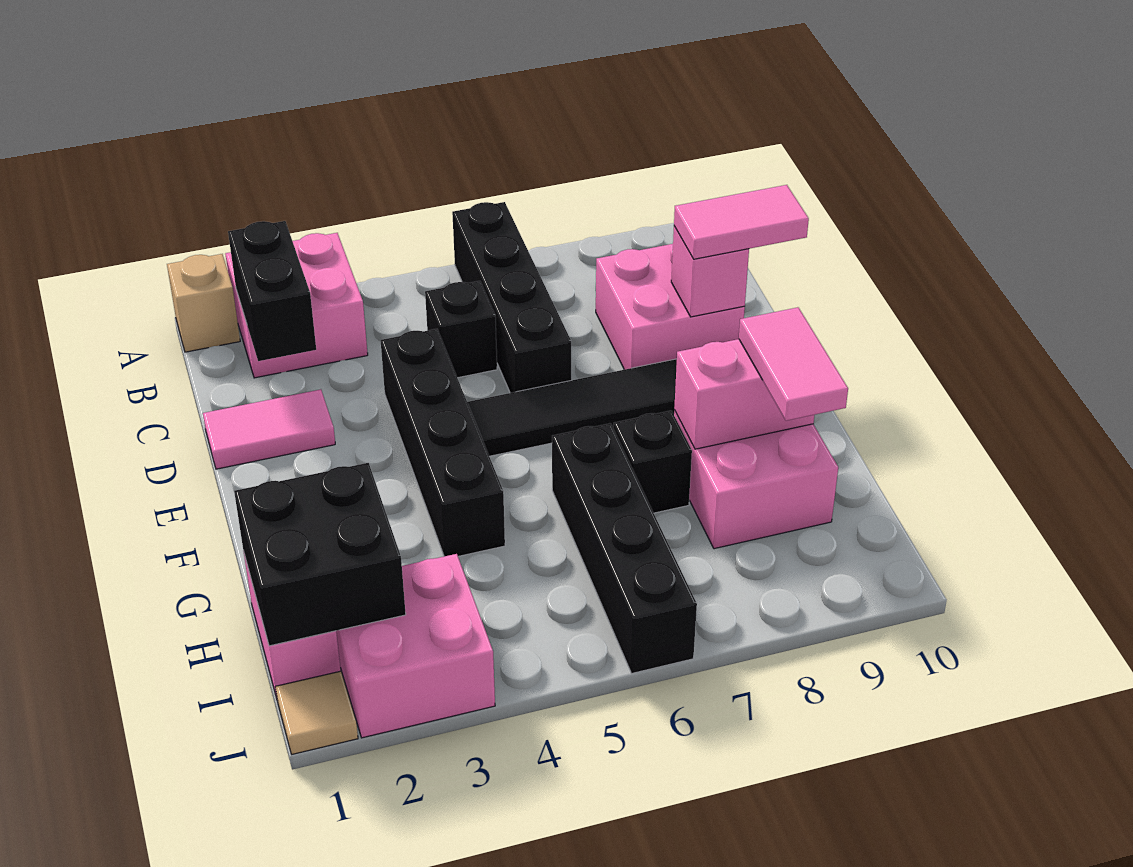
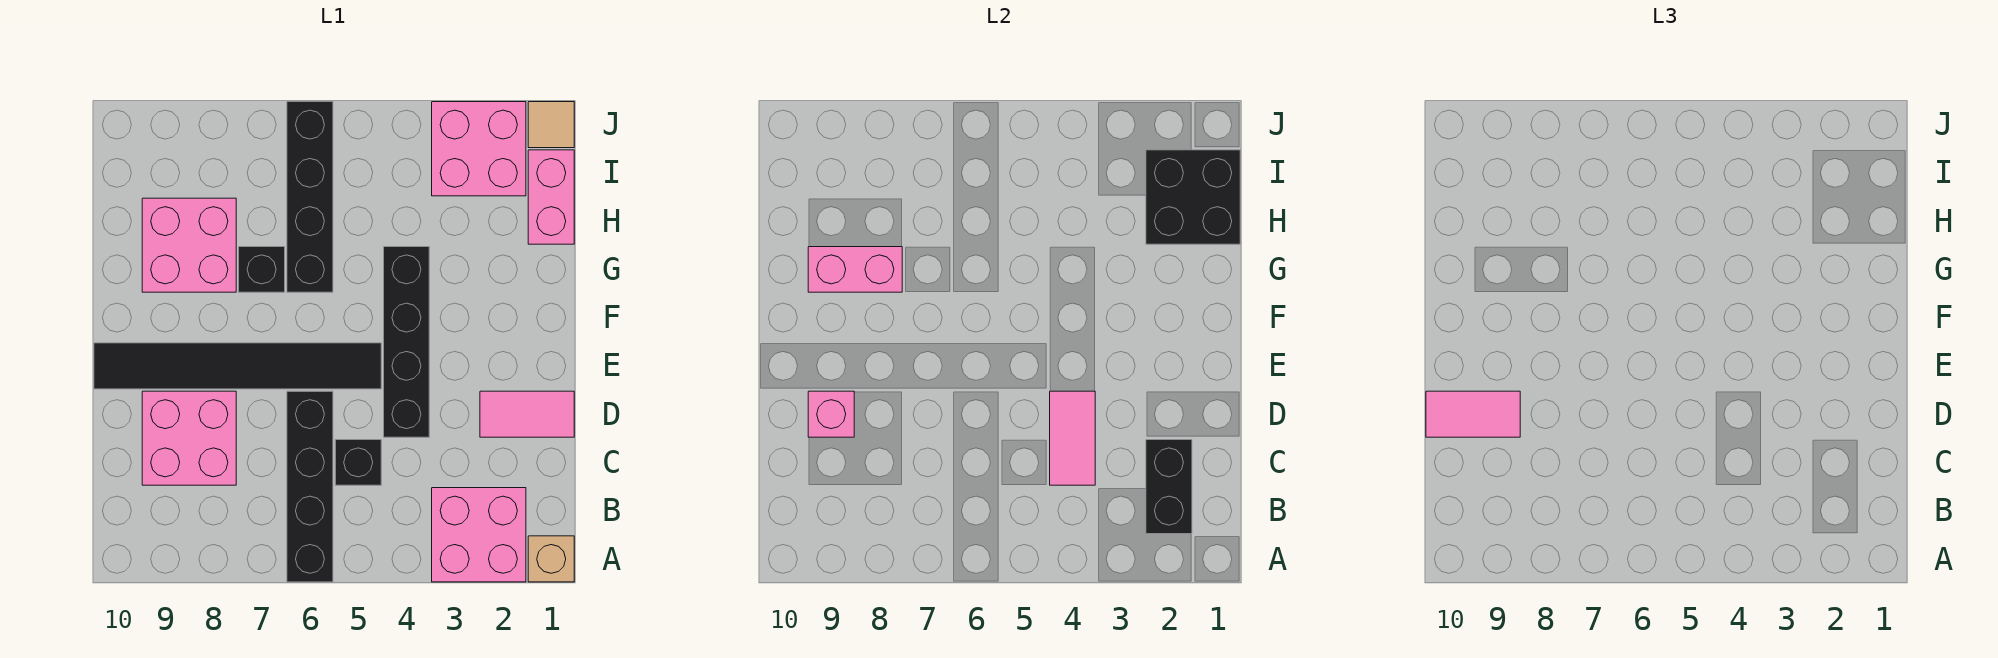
pink 1x2 tile [739,307,848,421] -> pink 1x2 tile moved to [1050,391,1095,485]

